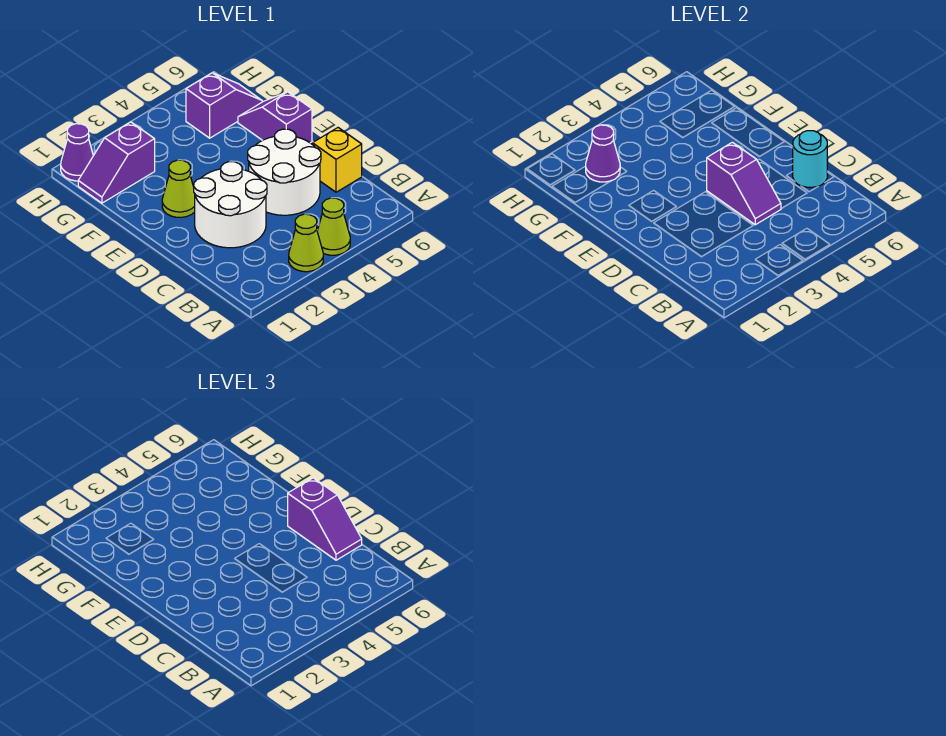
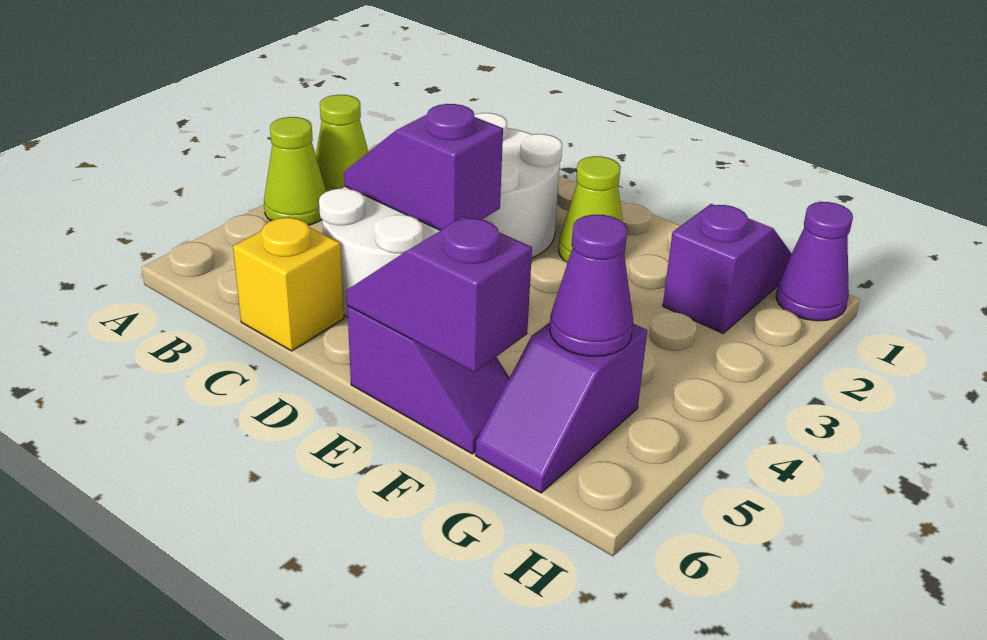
cyan 1x1 round brick [793,131,827,187] -> none
purple 1x2 slope [288,478,362,560] -> purple 1x2 slope moved to [347,217,532,372]
purple 1x1 cone [586,125,620,182] -> purple 1x1 cone moved to [550,215,633,356]

